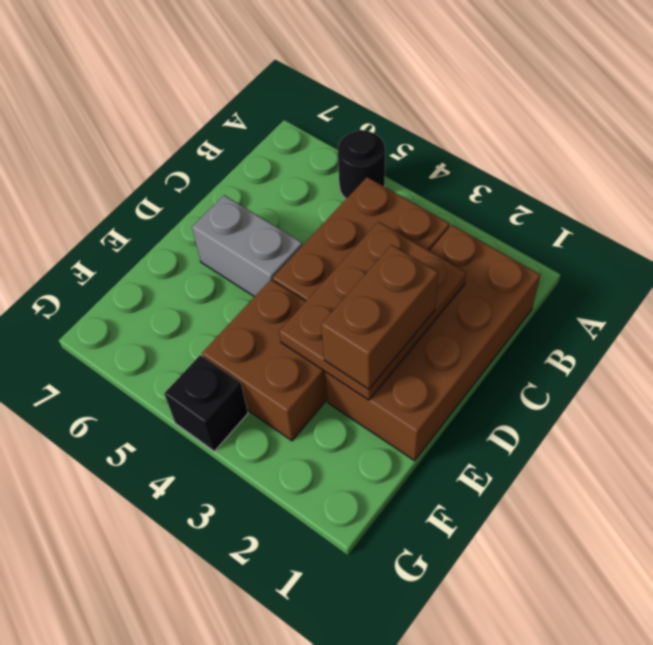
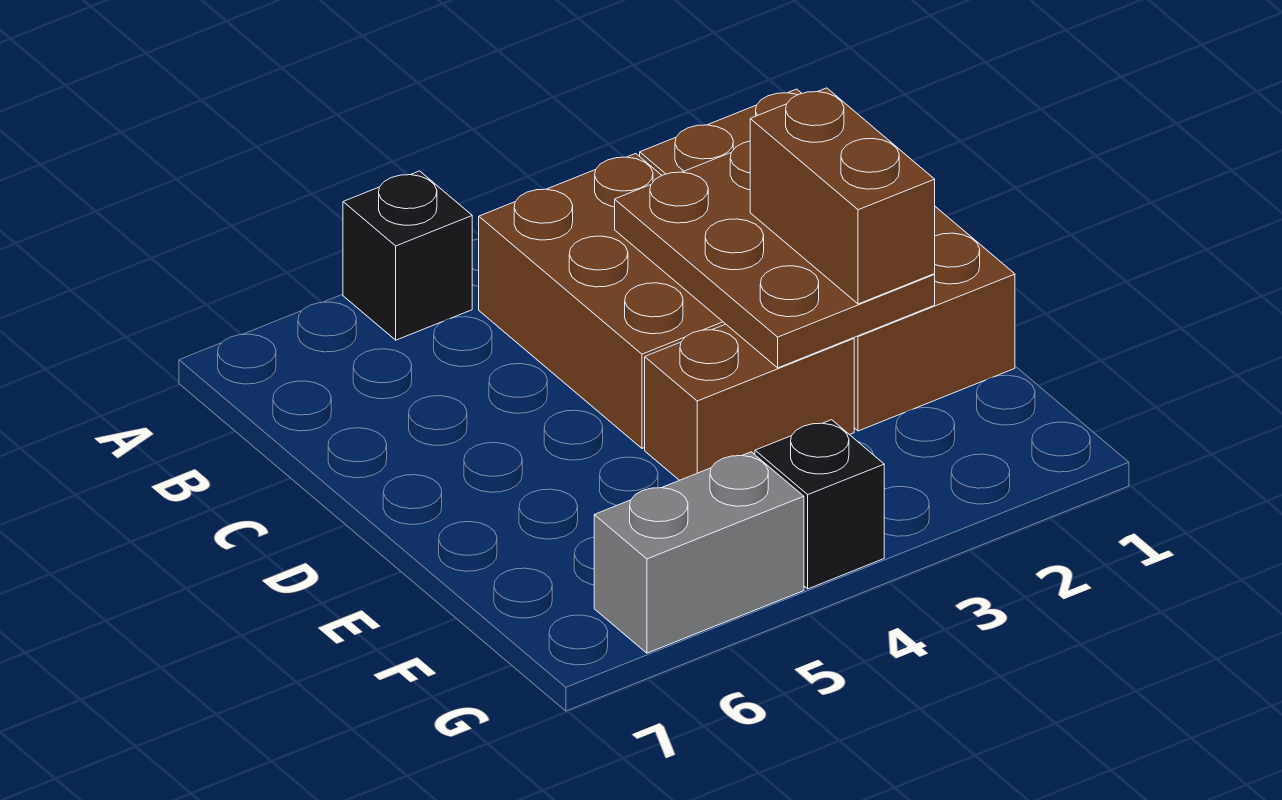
black 1x1 round brick [338,130,385,199] -> black 1x1 brick [343,171,472,340]
grey 1x2 brick [192,195,303,297] -> grey 1x2 brick moved to [594,452,804,653]
brown 2x2 brick [202,280,327,441] -> brown 1x2 brick [645,324,854,480]

